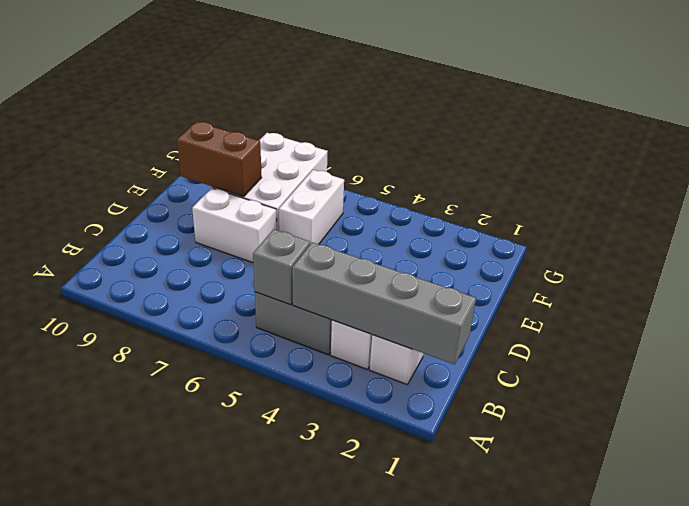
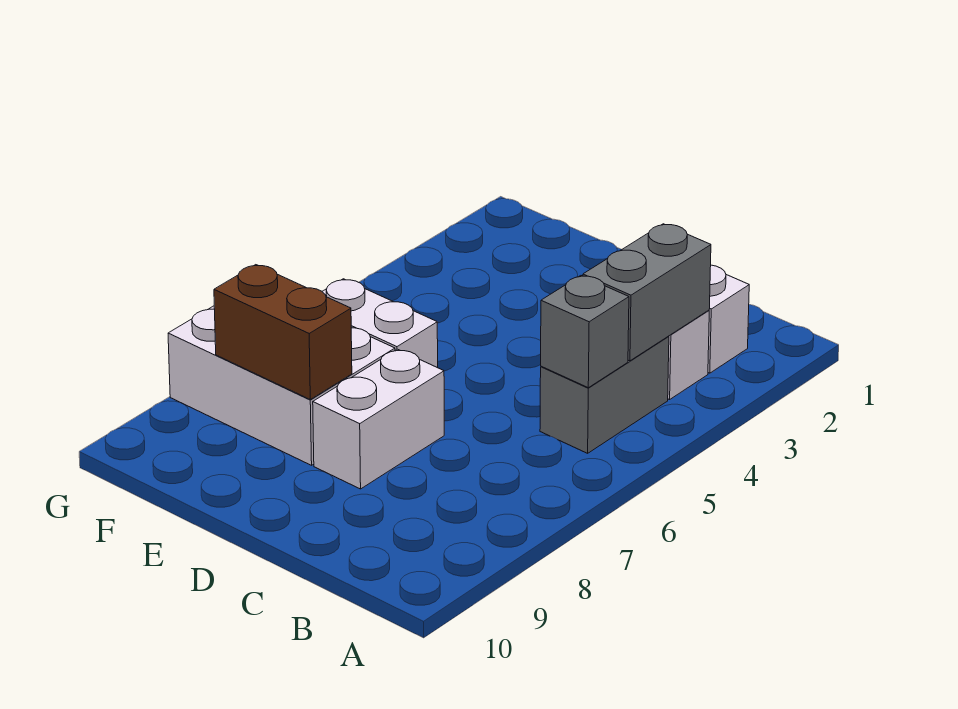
grey 1x4 brick [292,242,476,364] -> grey 1x2 brick [583,224,711,361]
brown 1x2 brick [177,122,262,197] -> brown 1x2 brick turned to [214,265,352,399]

